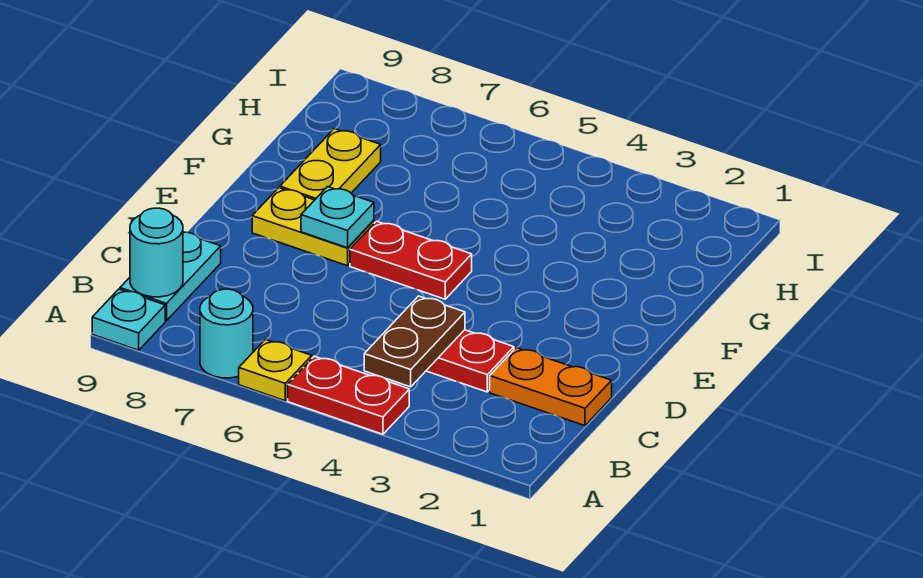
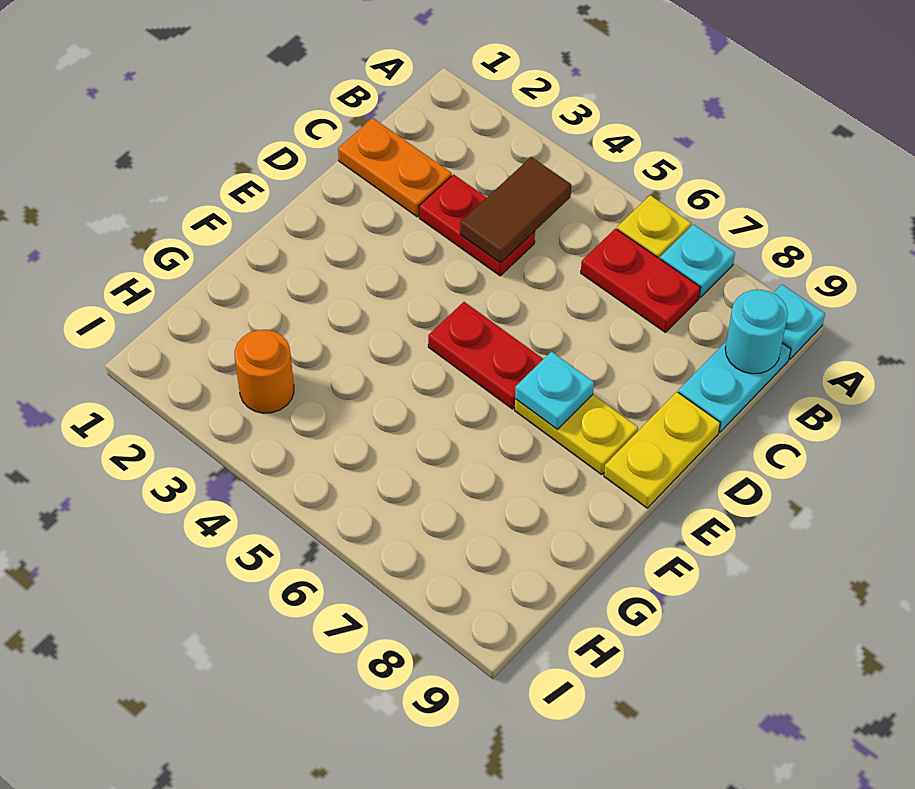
red 1x2 plate [288,356,409,434] -> red 1x2 plate moved to [581,229,701,333]
cyan 1x1 round brick [200,289,253,378] -> cyan 1x1 plate [660,224,735,297]
brown 1x2 plate [364,296,465,387] -> brown 1x2 tile [460,157,571,263]
yellow 1x2 plate [280,129,381,200] -> yellow 1x2 plate moved to [604,392,720,508]
none -> orange 1x1 round brick [235,330,294,413]

